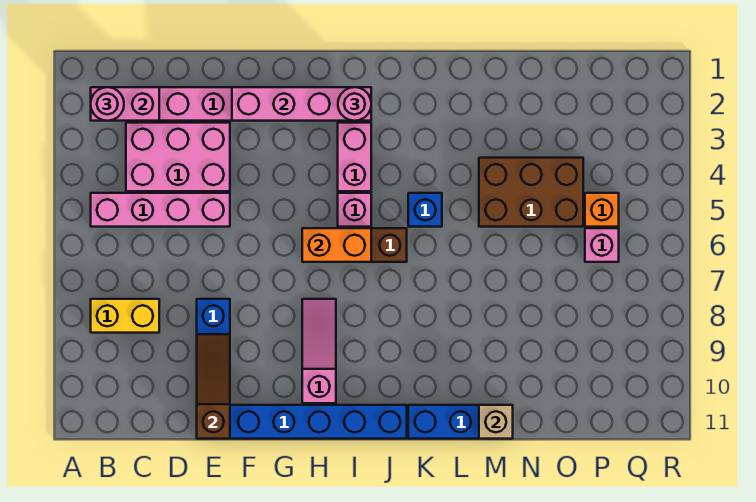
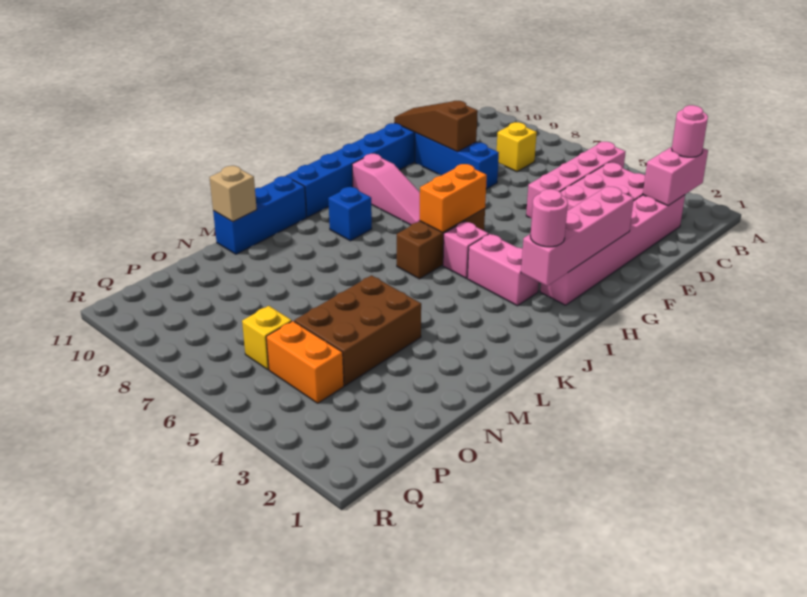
yellow 1x2 brick [91,299,159,333] -> yellow 1x1 brick [497,122,537,172]
brown 1x3 slope [197,334,230,439] -> brown 1x3 slope turned to [394,101,478,152]
blue 1x1 brick [408,193,442,227] -> blue 1x1 brick moved to [328,187,372,241]
orange 1x1 brick [585,193,619,227] -> orange 1x2 brick [266,321,344,403]
pink 1x1 brick [585,228,619,262] -> yellow 1x1 brick [242,306,292,370]

